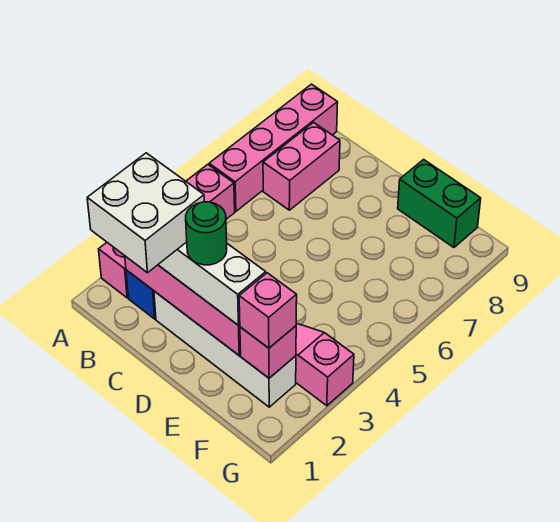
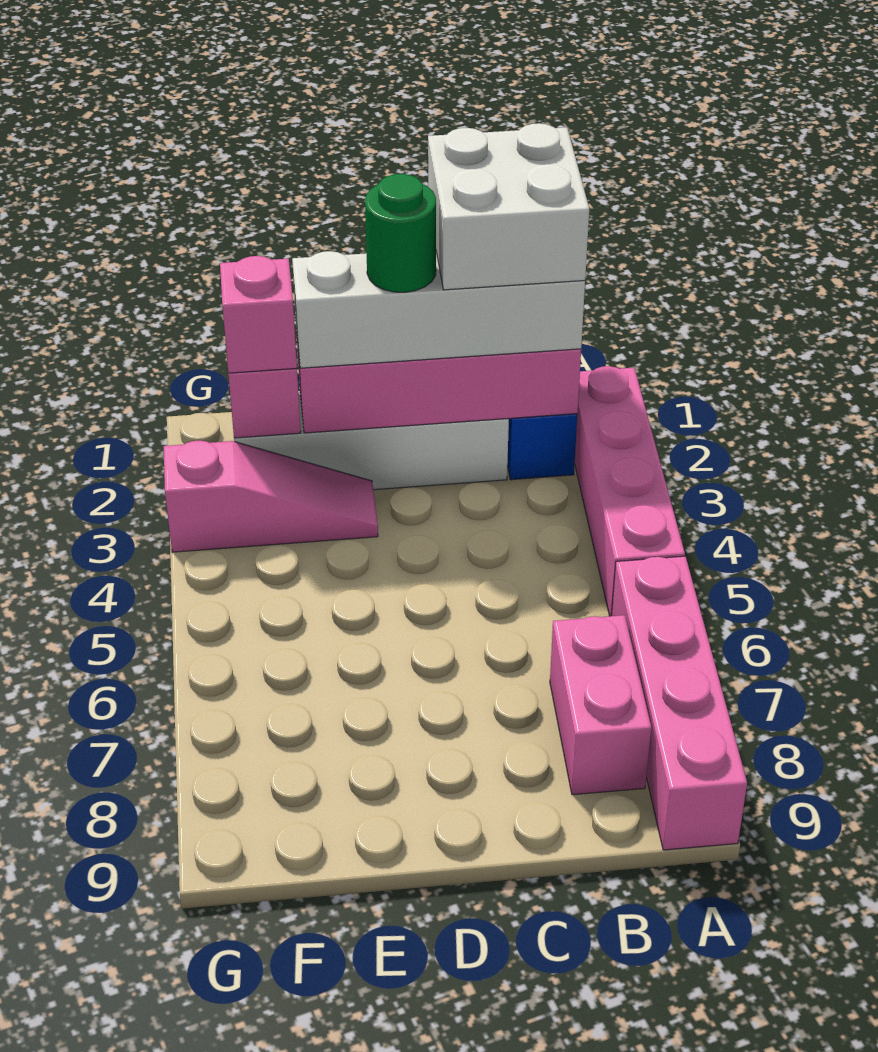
green 1x2 brick [398,160,481,248] -> none

